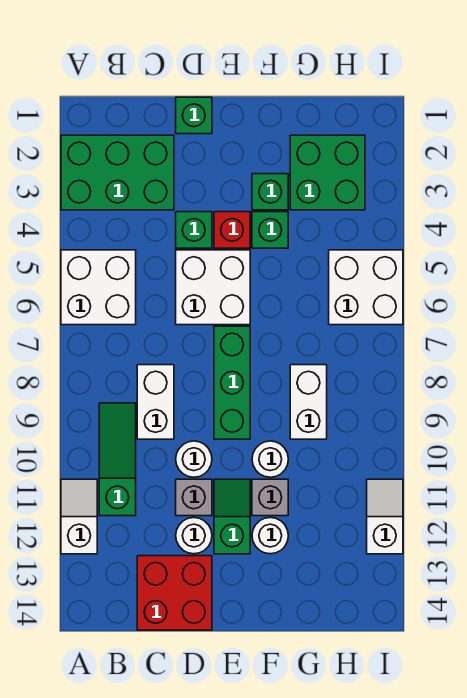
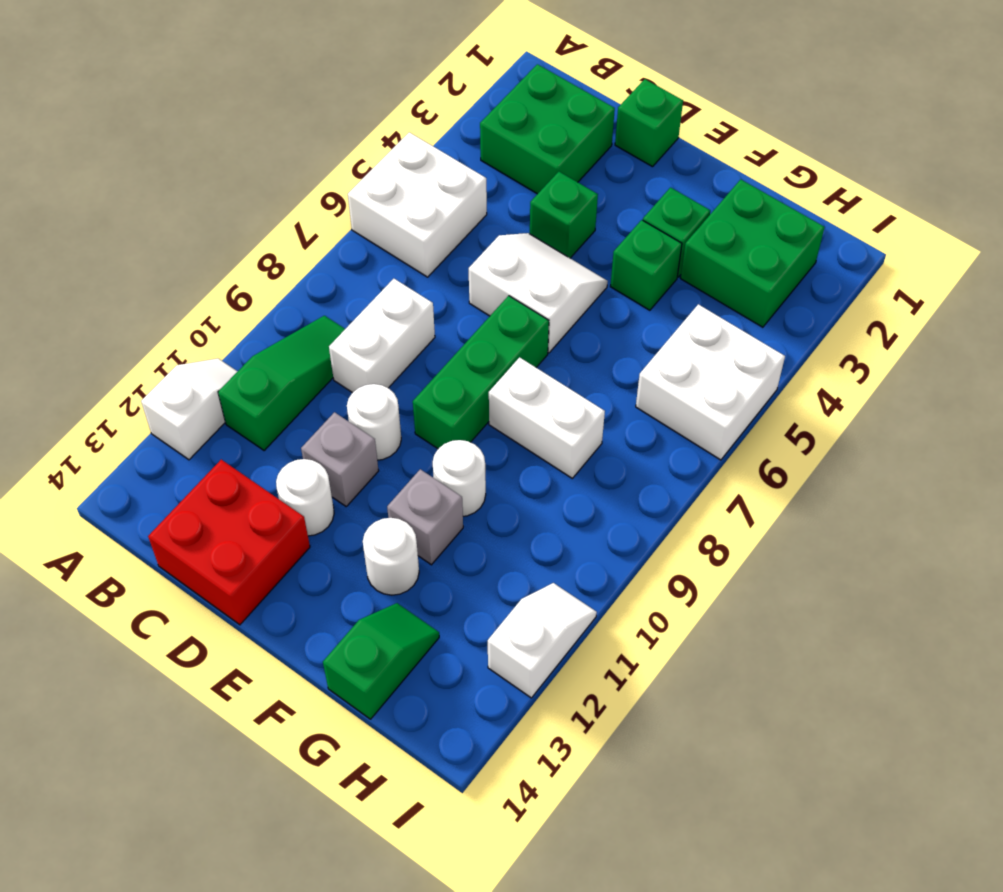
green 2x3 brick [61,135,174,210] -> green 2x2 brick [480,64,615,194]
white 2x2 brick [176,250,250,325] -> white 2x2 slope [469,233,608,353]
red 1x1 brick [214,212,250,248] -> none
green 1x2 slope [214,479,250,554] -> green 1x2 slope moved to [323,603,439,719]
white 1x2 brick [290,365,327,439] -> white 1x2 brick turned to [489,357,605,478]

